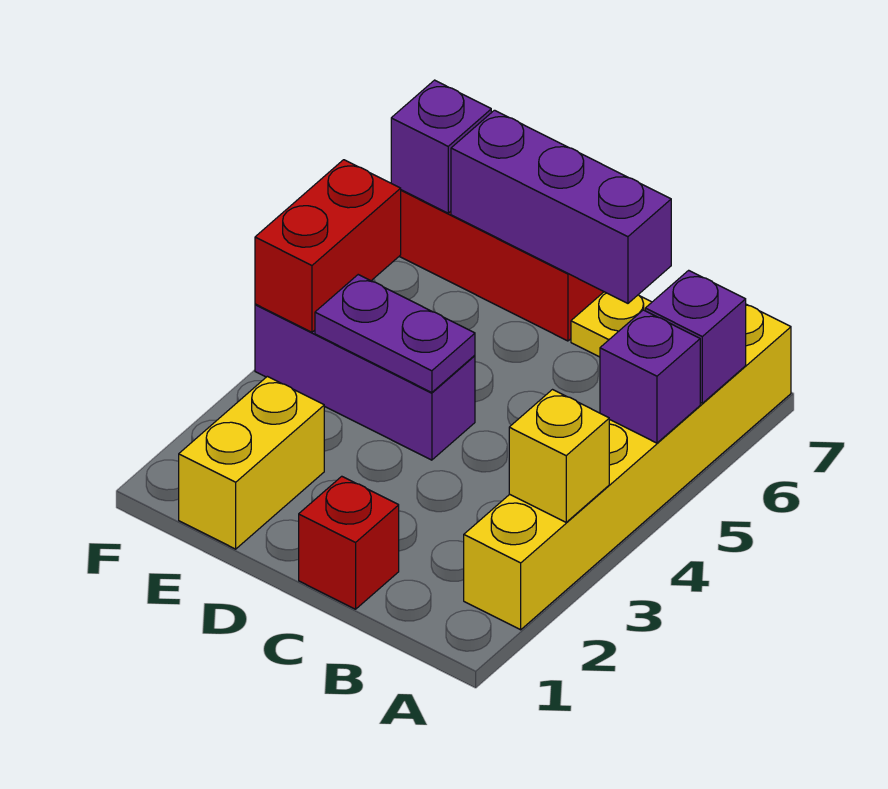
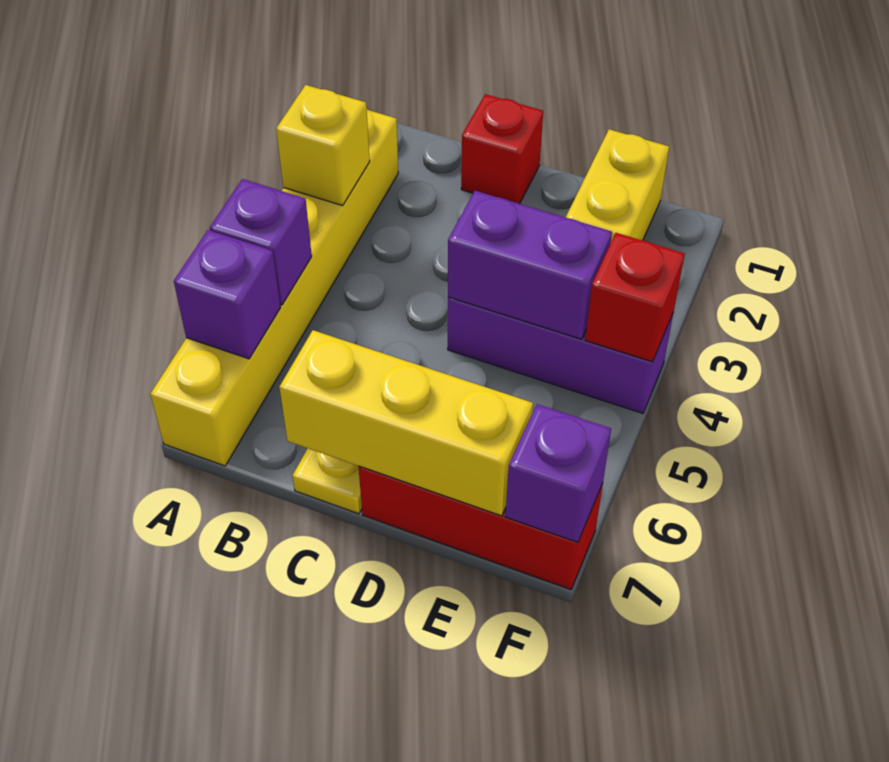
purple 1x3 brick [451,110,671,303] -> yellow 1x3 brick [279,330,533,516]
purple 1x2 plate [315,275,475,393] -> purple 1x2 brick [448,191,612,339]
red 1x2 brick [255,160,401,332] -> red 1x1 brick [585,233,685,362]

